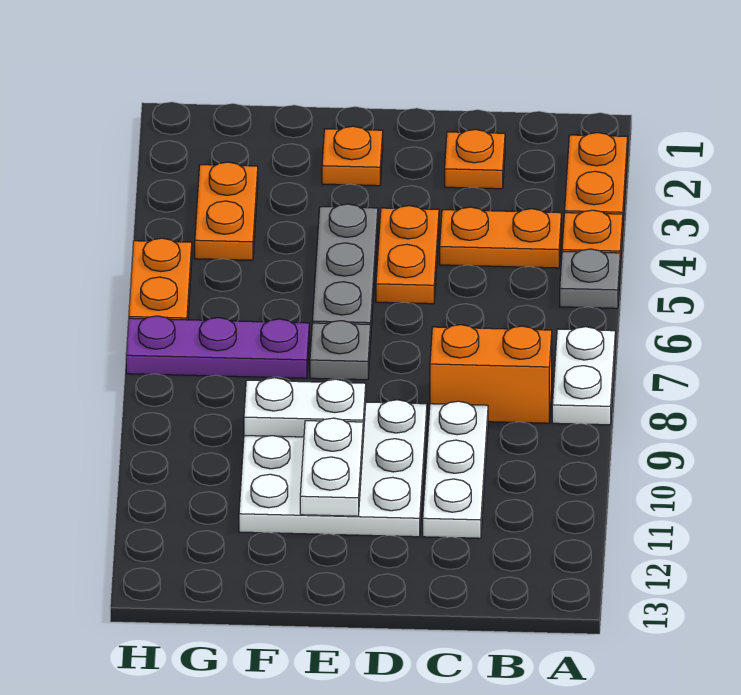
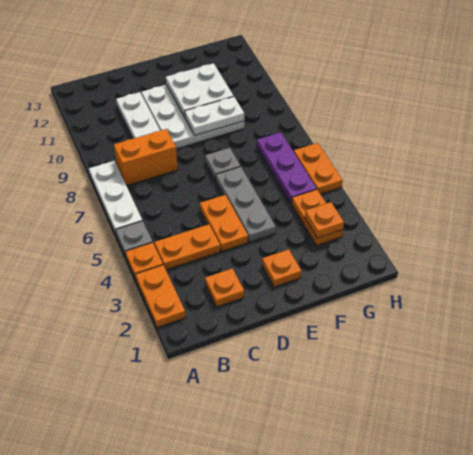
white 1x2 plate [552,327,615,425] -> white 1x3 plate [89,161,142,234]
white 1x2 plate [300,418,363,516] -> white 2x2 plate [166,63,234,117]
purple 1x3 plate [126,316,309,378] -> purple 1x3 plate turned to [257,132,317,204]
none -> orange 1x1 plate [305,202,344,238]

